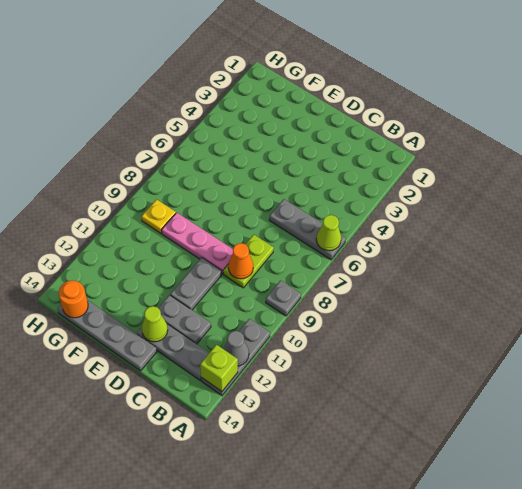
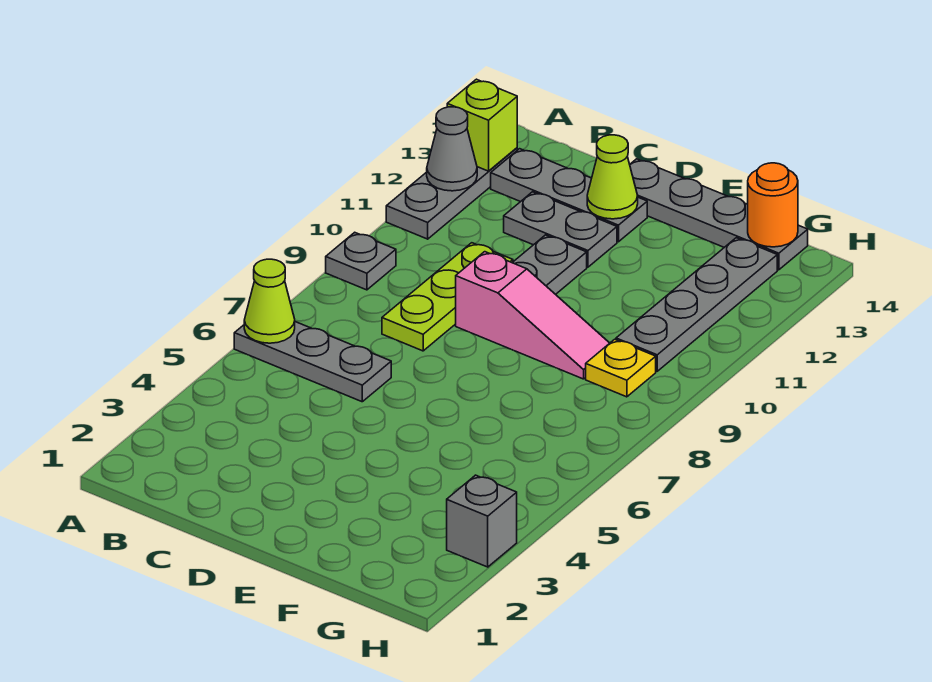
lime 1x2 plate [223,235,274,288] -> lime 1x3 plate [382,243,513,351]
orange 1x1 cone [228,243,253,279] -> none
pink 1x3 plate [162,213,233,274] -> pink 1x3 slope [456,252,609,379]
none -> grey 1x4 plate [616,238,777,371]
none -> grey 1x1 brick [447,475,517,567]

